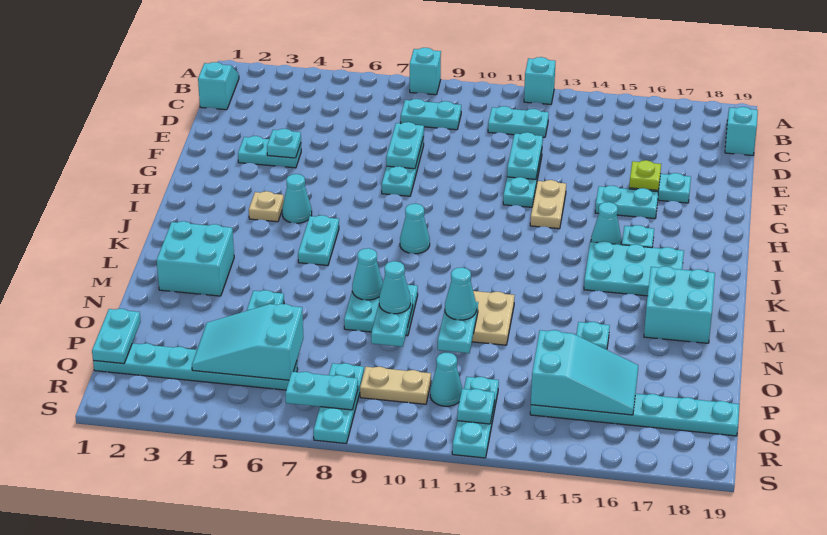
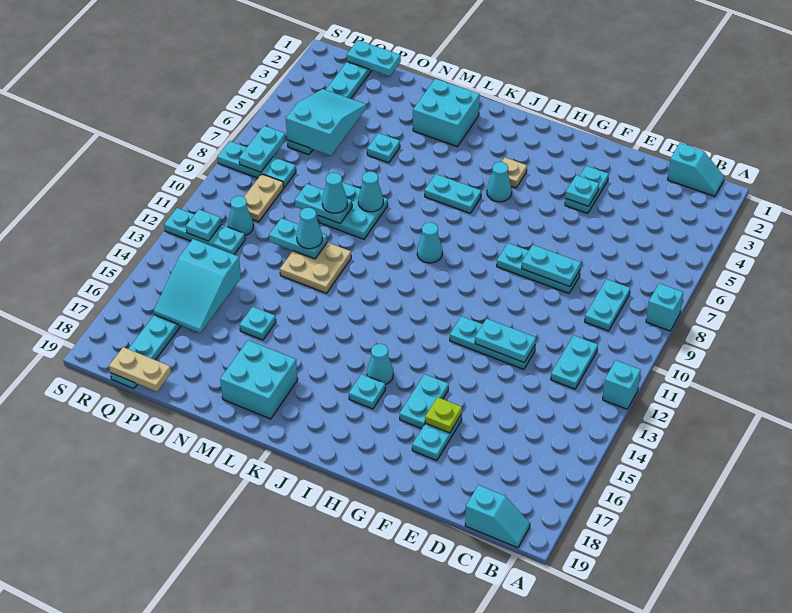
tan 1x2 plate [530,180,566,229] -> tan 1x2 plate moved to [109,347,171,392]
cyan 2x3 plate [584,241,684,296] -> none

